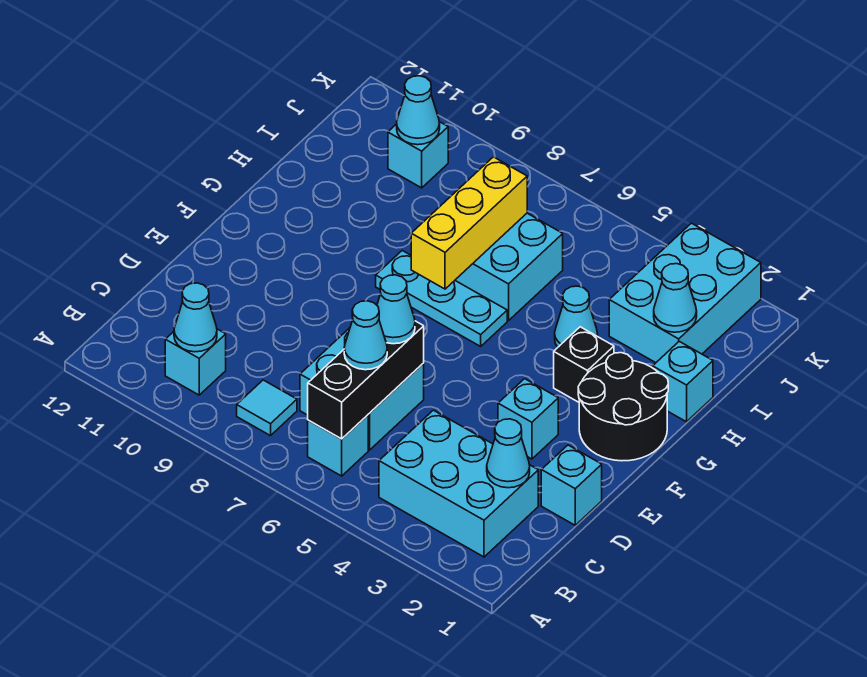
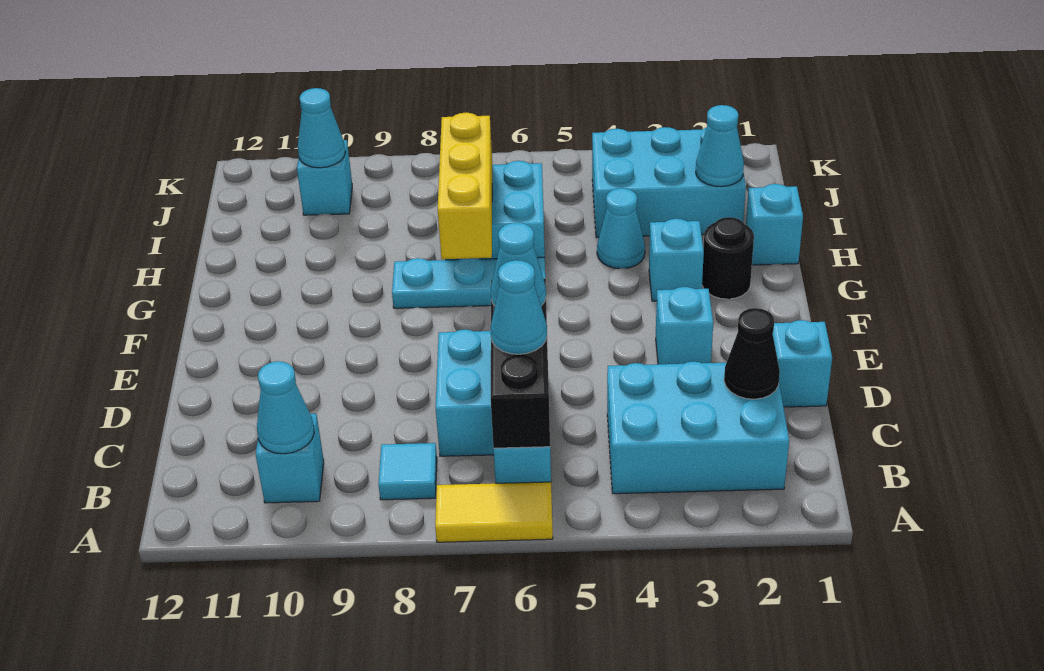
none -> yellow 1x2 tile [435,482,553,542]
cyan 1x1 cone [487,419,530,488] -> black 1x1 cone [724,308,780,399]
black 2x2 round brick [578,353,668,461] -> black 1x1 round brick [702,217,754,299]
black 1x1 brick [554,327,614,402] -> cyan 1x1 brick [649,219,704,301]
cyan 2x3 brick [609,223,761,363] -> cyan 2x3 brick turned to [592,127,746,238]

